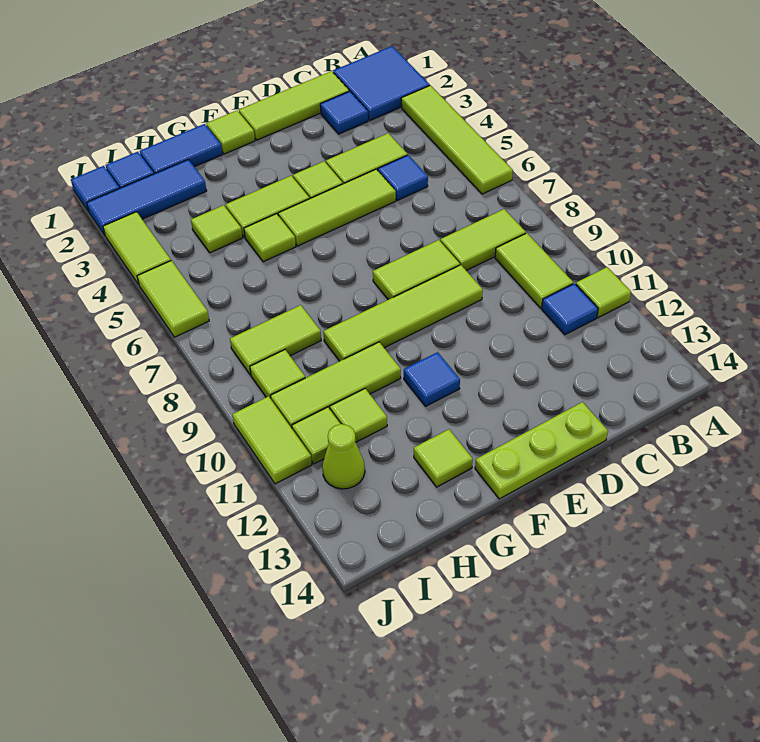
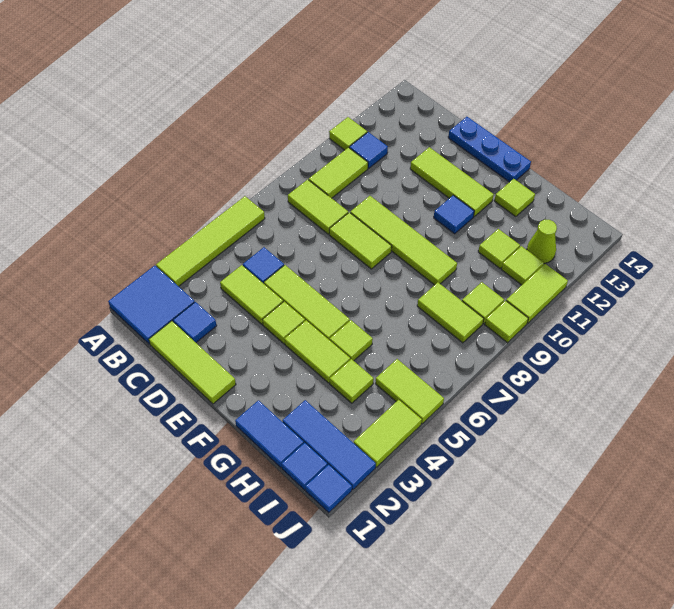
lime 1x3 plate [475,402,608,499] -> blue 1x3 plate [448,117,531,182]
lime 1x1 tile [206,111,255,154] -> lime 1x1 tile moved to [485,301,528,343]
lime 1x3 tile [271,342,401,428] -> lime 1x3 tile moved to [410,147,494,217]
lime 1x2 tile [137,261,209,337] -> lime 1x2 tile turned to [376,359,444,424]

